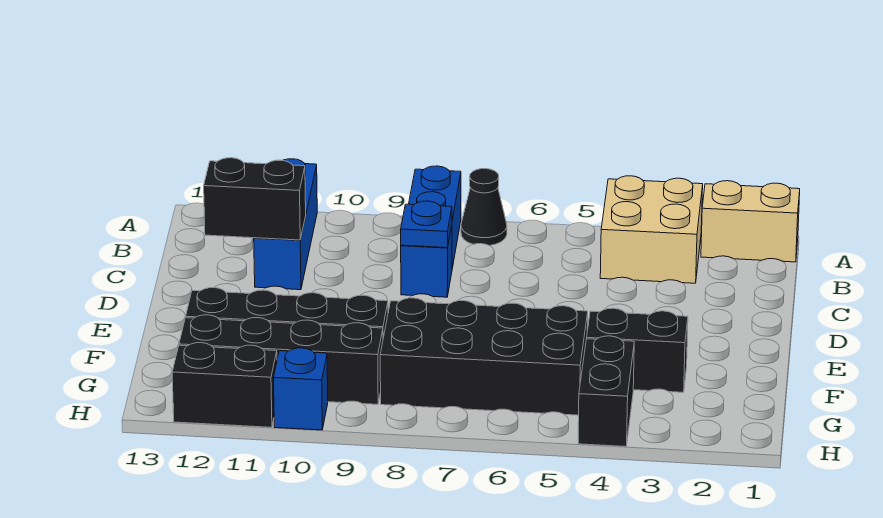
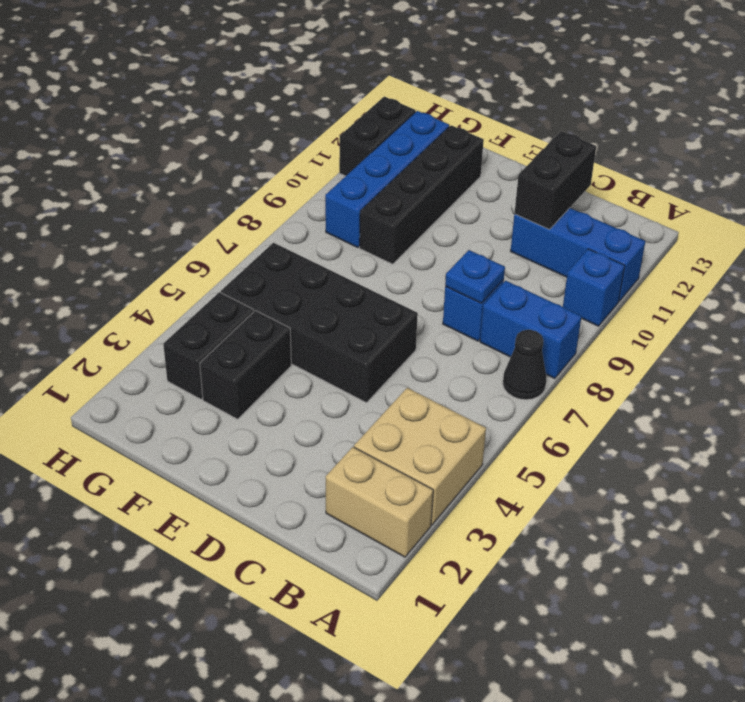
tan 1x2 brick [701,181,800,262] -> tan 1x2 brick turned to [326,447,433,557]
black 2x4 brick [380,298,588,415] -> black 2x4 brick turned to [221,243,418,403]
black 1x2 brick [578,336,634,447] -> black 1x2 brick turned to [163,292,254,399]
black 1x4 brick [179,315,383,404] -> blue 1x4 brick [325,111,449,248]
blue 1x1 brick [274,348,328,430] -> blue 1x1 brick moved to [563,249,625,326]

